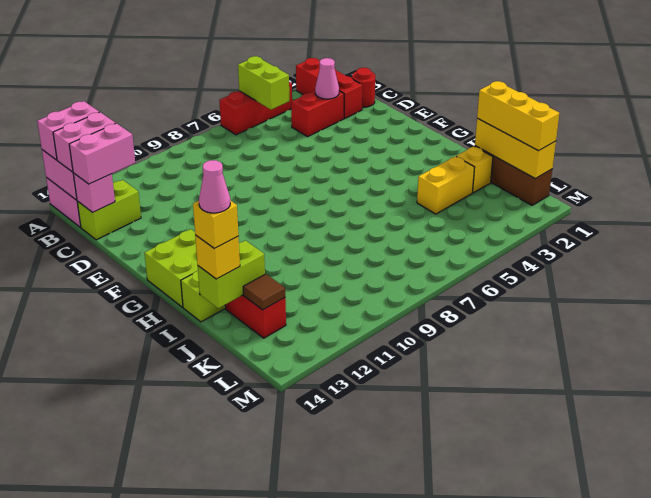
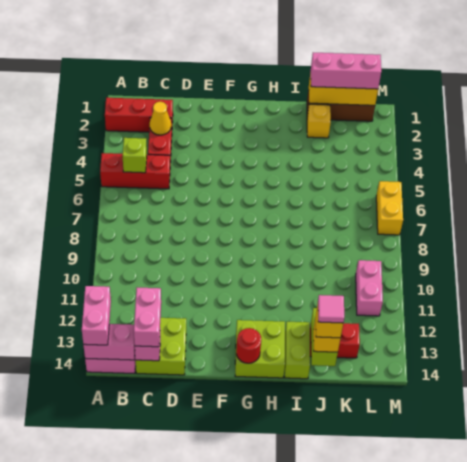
red 1x3 brick [219,82,292,135] -> red 1x3 brick turned to [100,153,170,189]
lime 1x2 brick [238,56,289,110] -> lime 1x1 brick [123,138,147,173]
pink 1x2 brick [53,112,116,172] -> pink 1x2 brick moved to [356,260,383,316]
red 1x1 round brick [352,68,375,107] -> red 1x1 round brick moved to [236,328,261,363]
pink 1x1 cone [315,58,339,99] -> yellow 1x1 cone [150,102,171,135]
lime 1x2 brick [77,180,141,240] -> lime 2x2 brick [135,318,186,375]
yellow 1x3 brick [477,81,559,151] -> pink 1x3 brick [311,53,381,89]
yellow 1x2 brick [417,156,475,214] -> yellow 1x2 brick moved to [376,181,403,235]
pink 1x1 cone [199,160,230,213] -> pink 1x1 tile [318,295,344,323]
brown 1x1 tile [243,274,285,310] -> none

